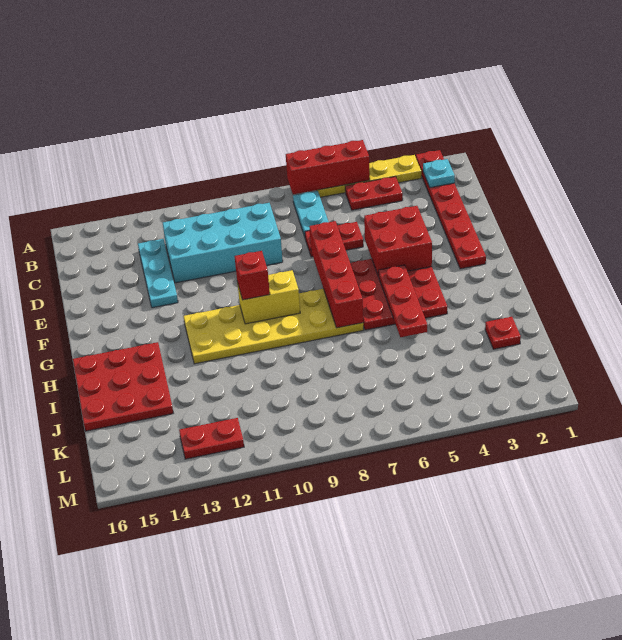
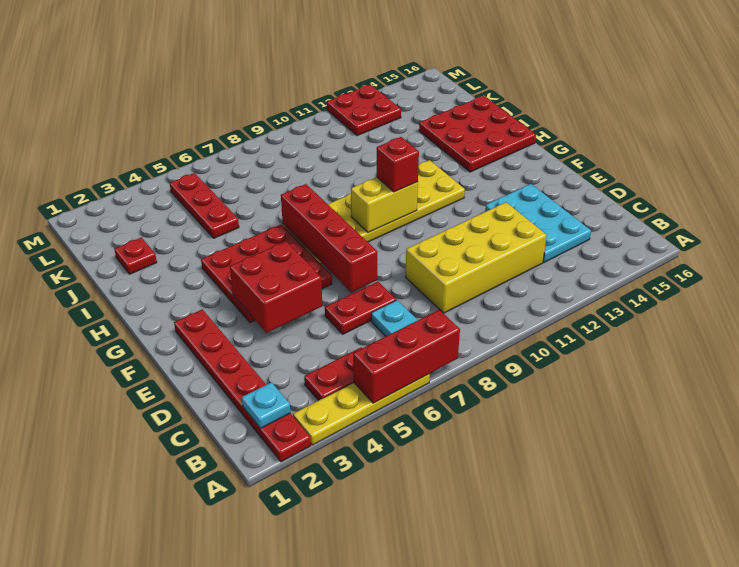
cyan 2x4 brick [163,203,283,283] -> yellow 2x4 brick [405,202,547,313]
cyan 1x3 plate [138,239,178,308] -> cyan 2x3 plate [485,184,591,262]
red 1x3 plate [378,265,427,337] -> red 1x3 plate moved to [170,173,239,238]
red 1x2 plate [179,418,244,459] -> red 2x2 plate [327,85,401,136]

